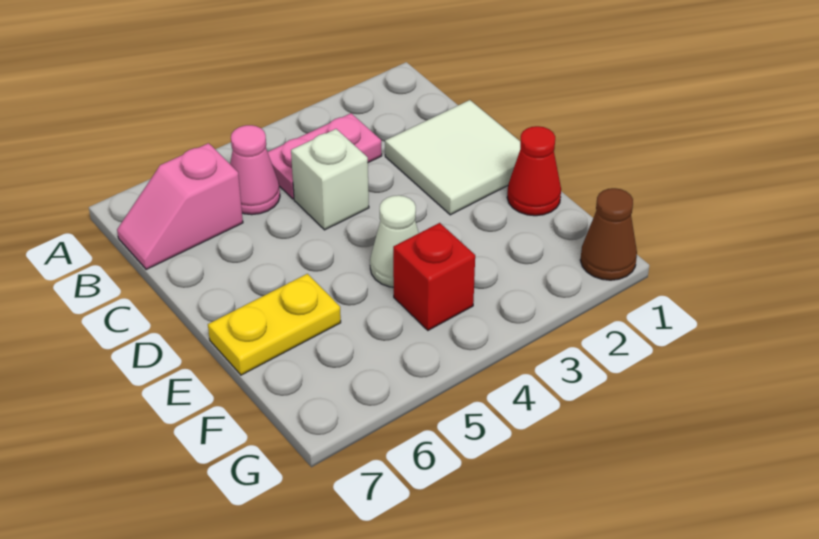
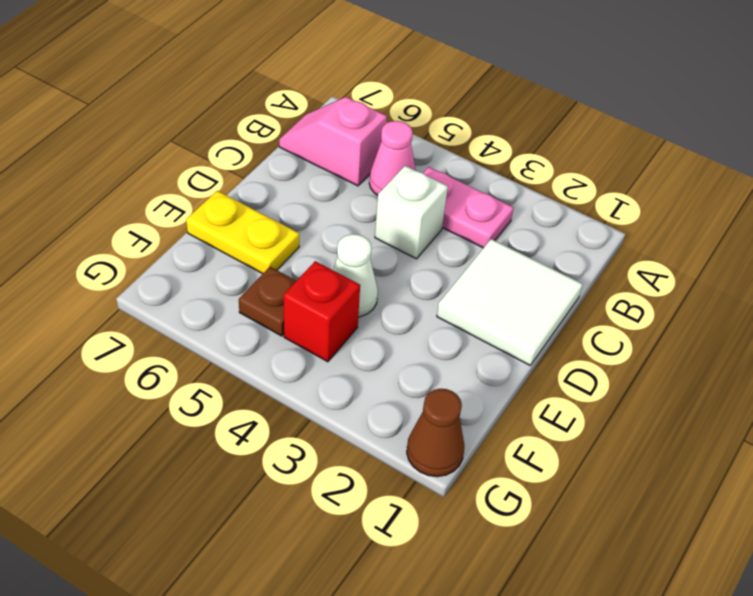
red 1x1 cone [507,126,561,216] -> none
none -> brown 1x1 plate [239,267,296,336]

